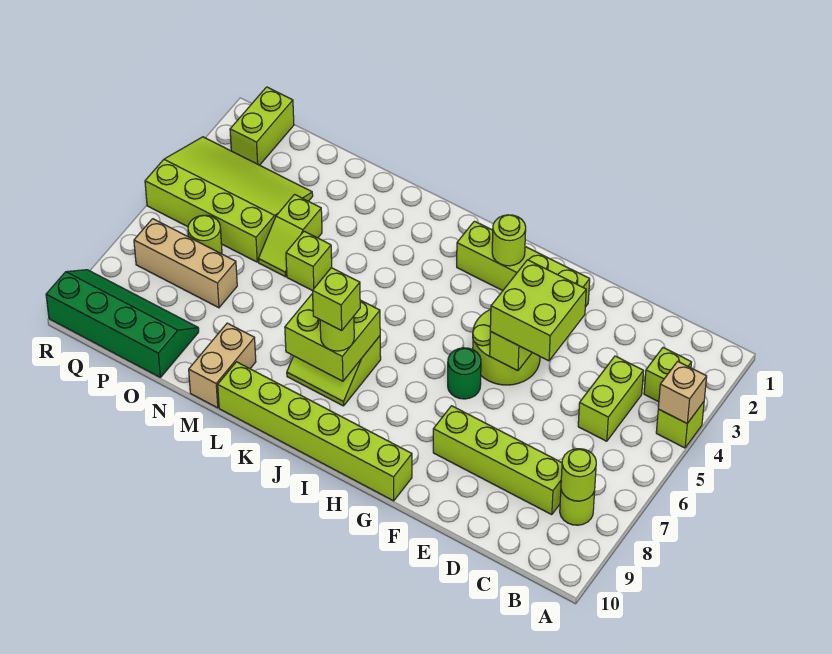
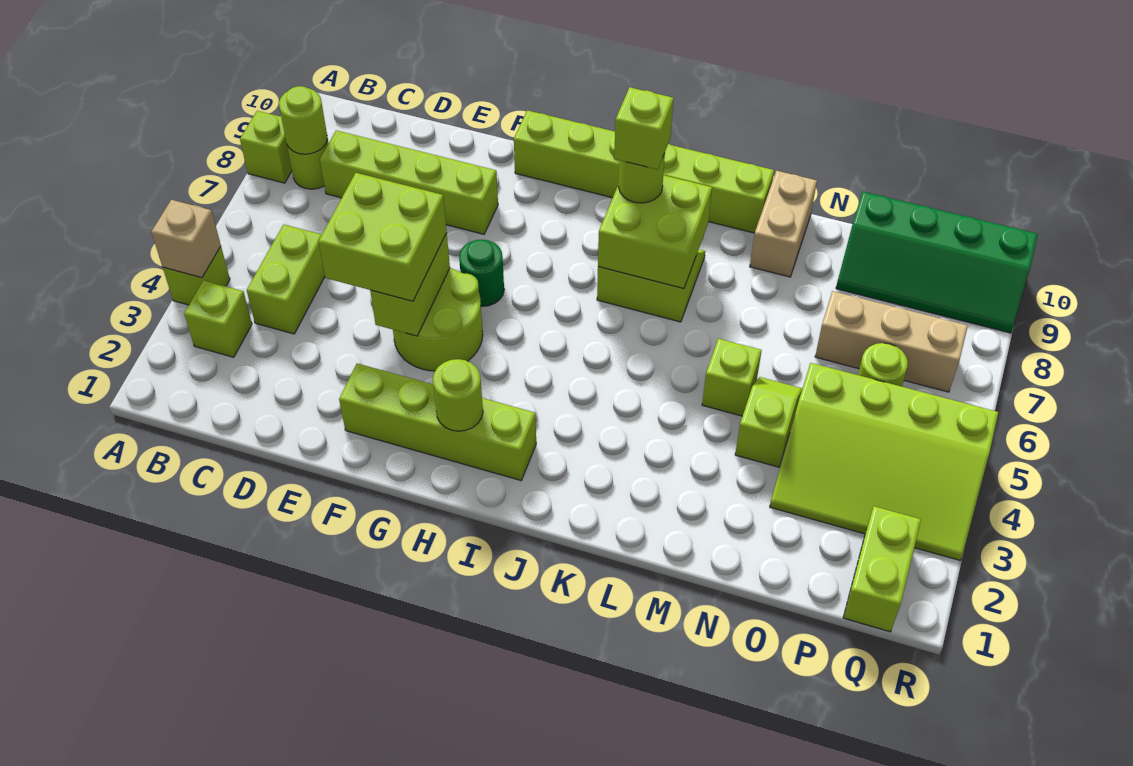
none -> lime 1x1 brick [240,111,292,183]

